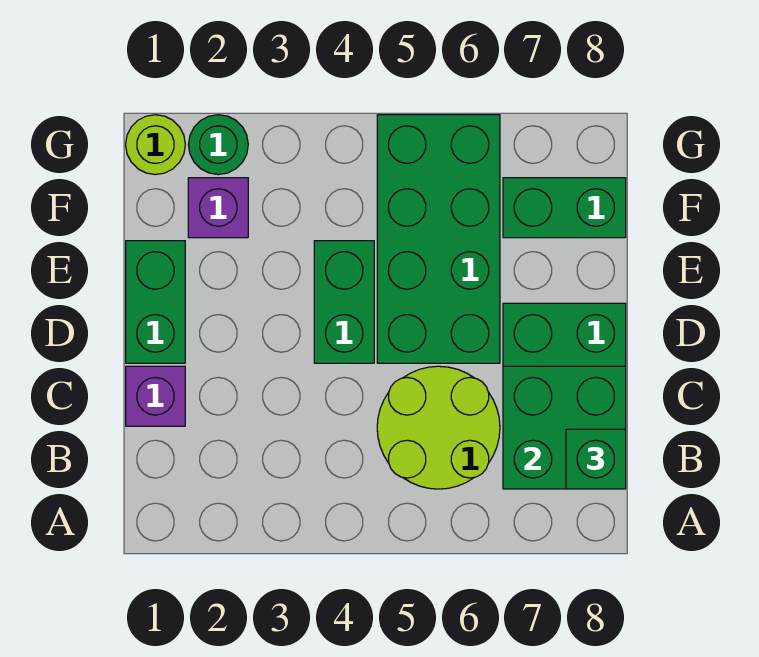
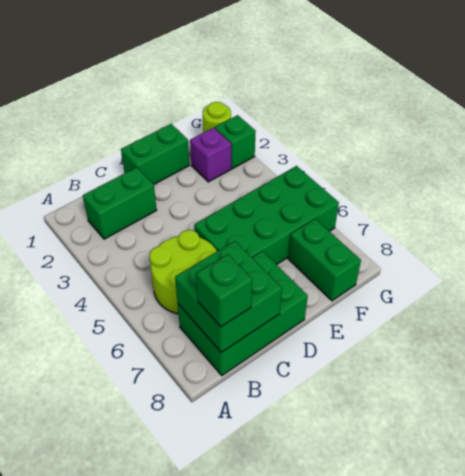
purple 1x1 brick [126,366,185,426] -> none
green 1x2 brick [314,241,374,363] -> green 1x2 brick moved to [83,167,157,239]
green 1x1 round brick [188,115,248,175] -> green 1x1 brick [215,115,256,169]

